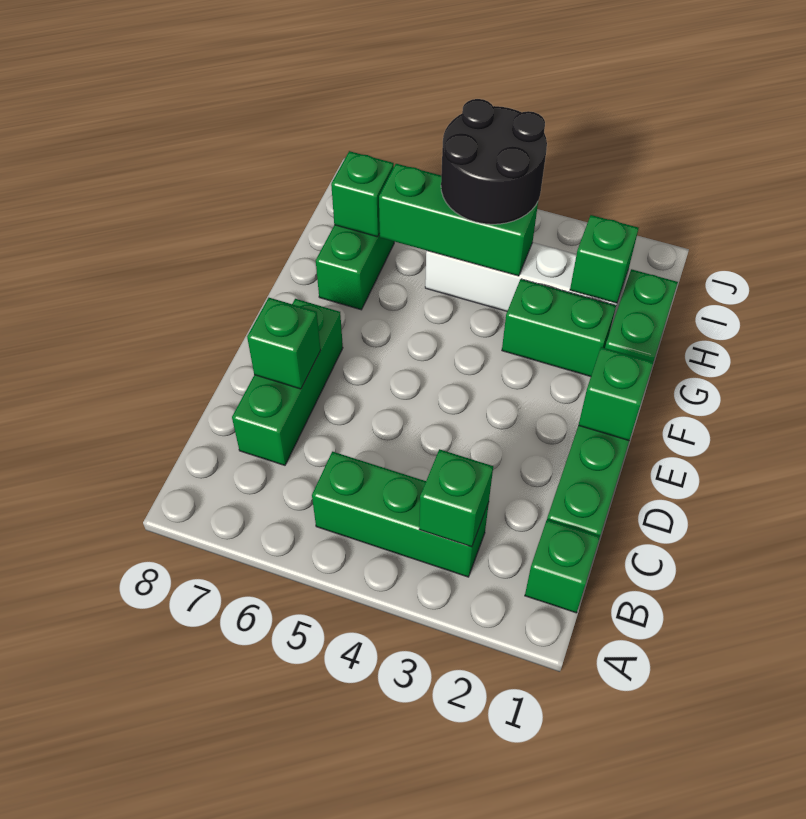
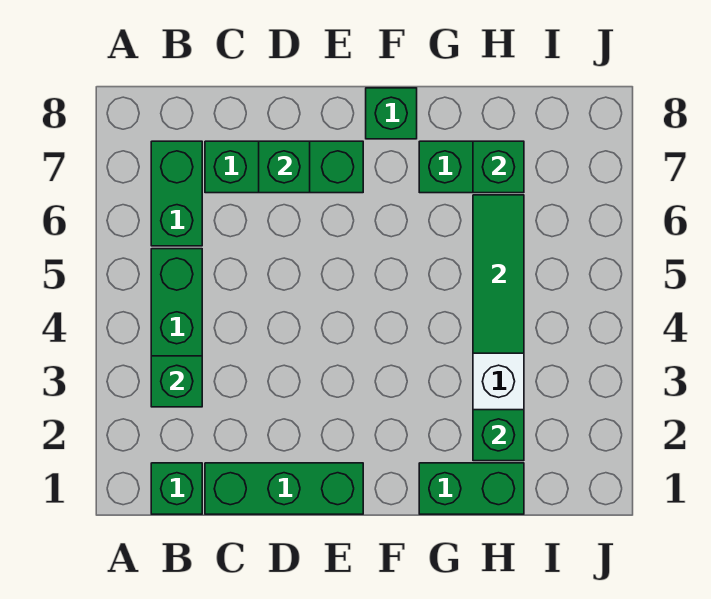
green 1x1 brick [579,347,653,441] -> green 1x1 brick moved to [366,88,417,139]
green 1x2 brick [502,279,616,377] -> green 1x2 brick moved to [151,141,202,246]
green 1x3 brick [379,164,538,276] -> green 1x3 tile [473,195,524,353]
black 2x2 round brick [441,99,547,224] -> none

